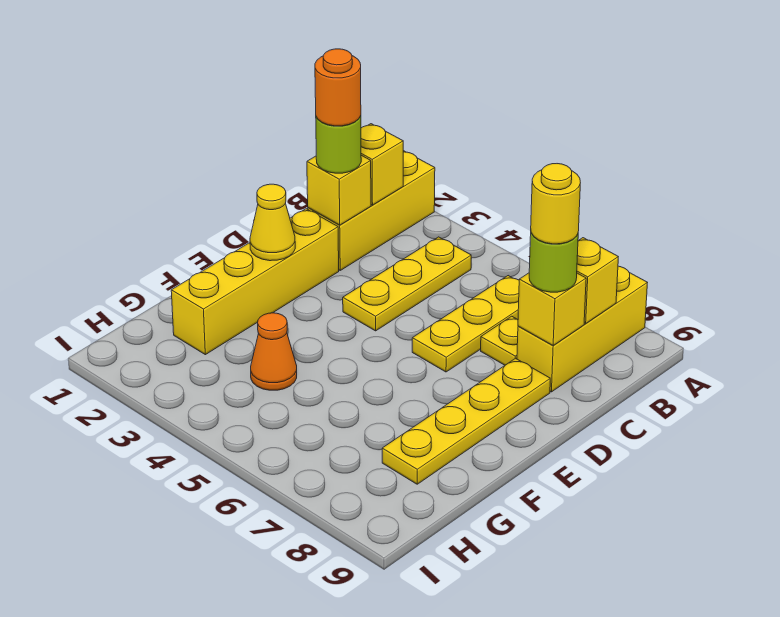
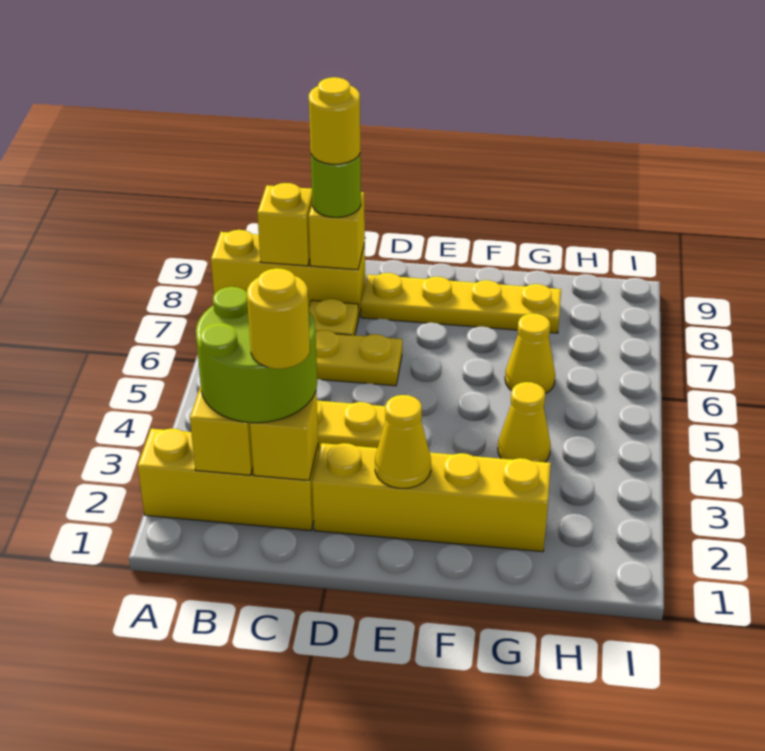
lime 1x1 round brick [316,116,361,173] -> lime 2x2 round brick [196,287,317,423]
orange 1x1 round brick [315,49,361,126] -> yellow 1x1 round brick [247,268,310,369]
orange 1x1 cone [251,313,297,390] -> yellow 1x1 cone [498,382,551,462]
none -> yellow 1x1 cone [505,313,555,394]

